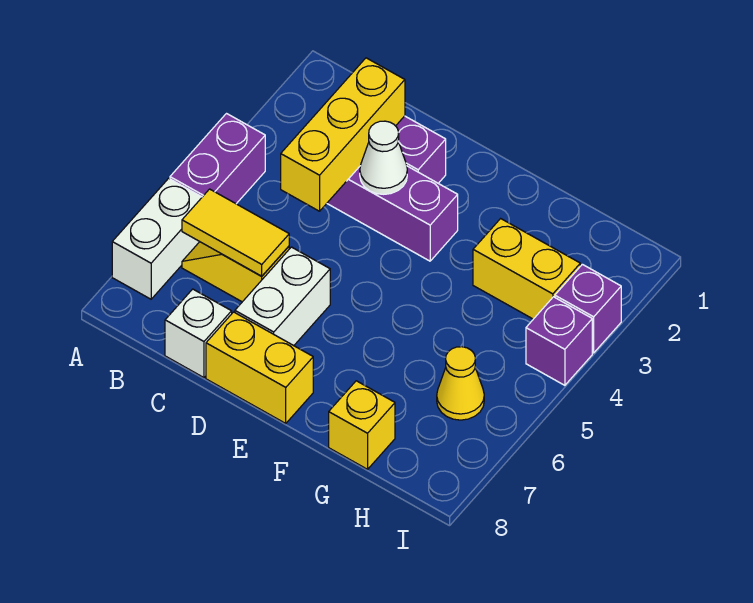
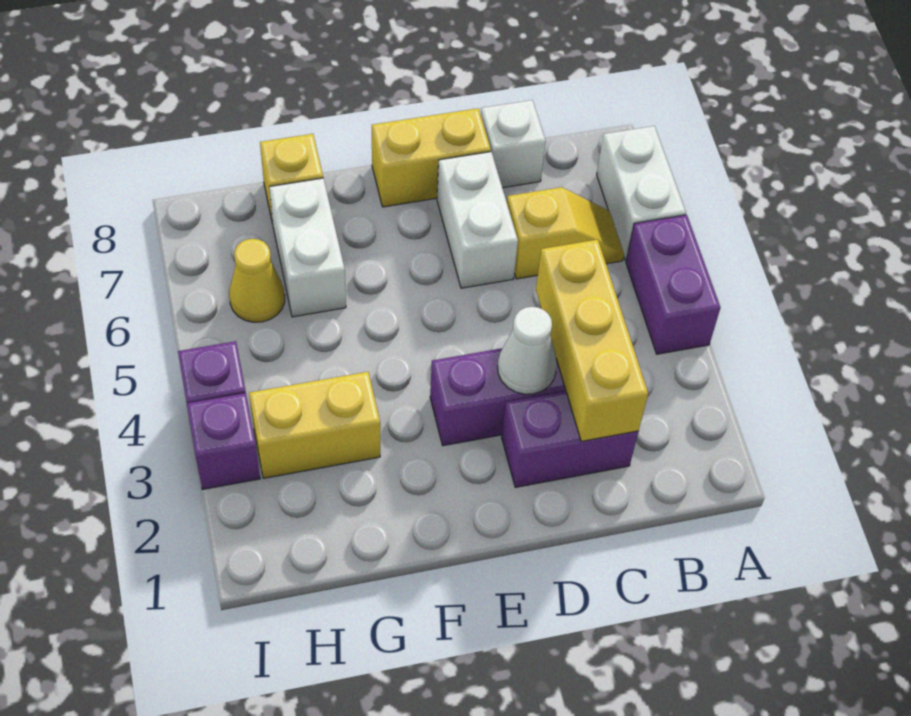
yellow 1x2 tile [182,189,289,276] -> none
none -> white 1x2 brick [269,178,346,317]

